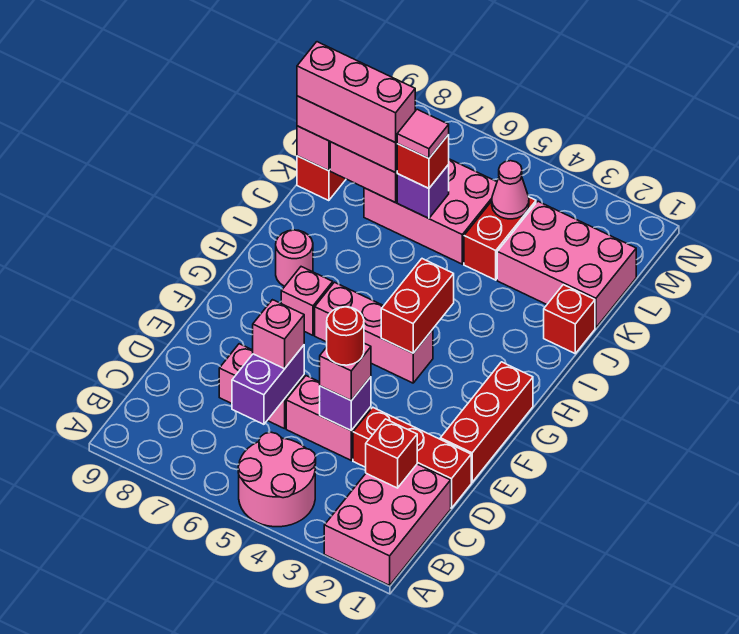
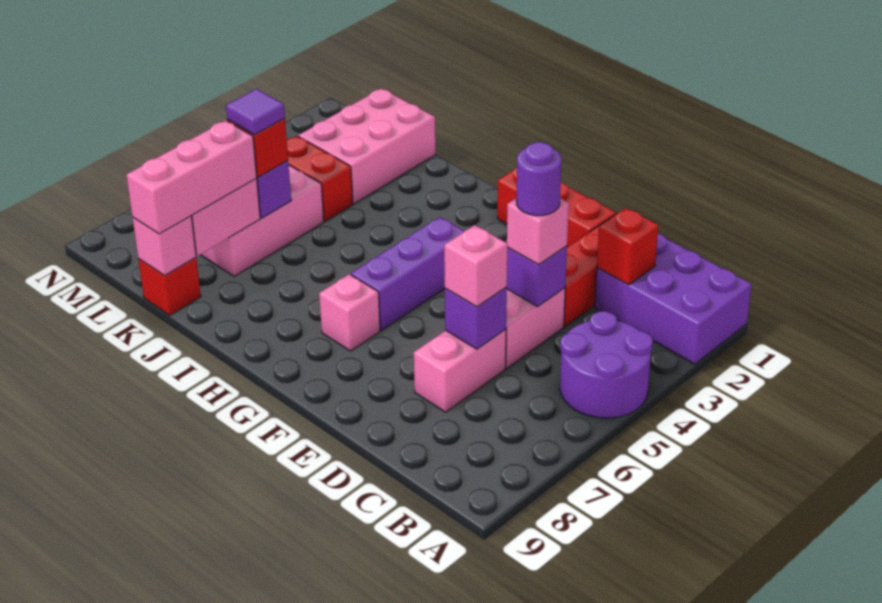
pink 2x3 brick [324,464,451,585] -> purple 2x3 brick [595,234,752,364]
pink 2x2 round brick [238,432,316,527] -> purple 2x2 round brick [560,311,653,418]
purple 1x2 brick [232,345,304,424] -> purple 1x1 brick [445,287,507,349]
red 1x1 round brick [327,307,364,365] -> purple 1x1 round brick [516,142,561,216]
pink 1x3 brick [315,282,433,383] -> purple 1x3 brick [351,217,464,330]
red 1x2 brick [381,259,454,353] -> none
pink 1x1 round brick [276,230,313,286] -> none
red 1x1 brick [544,285,595,353] -> none
pink 1x1 tile [397,109,449,158] -> purple 1x1 tile [226,89,285,135]
pink 1x3 brick [297,42,415,143] -> none
pink 1x1 cone [492,161,529,219] -> none

